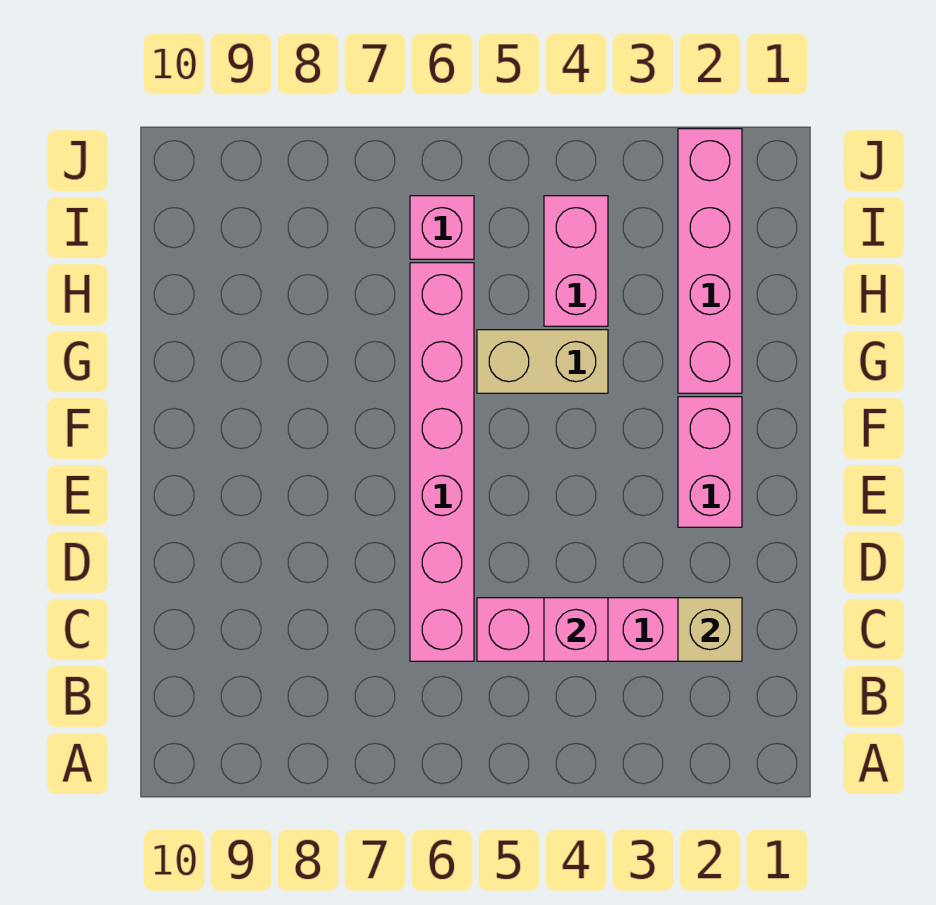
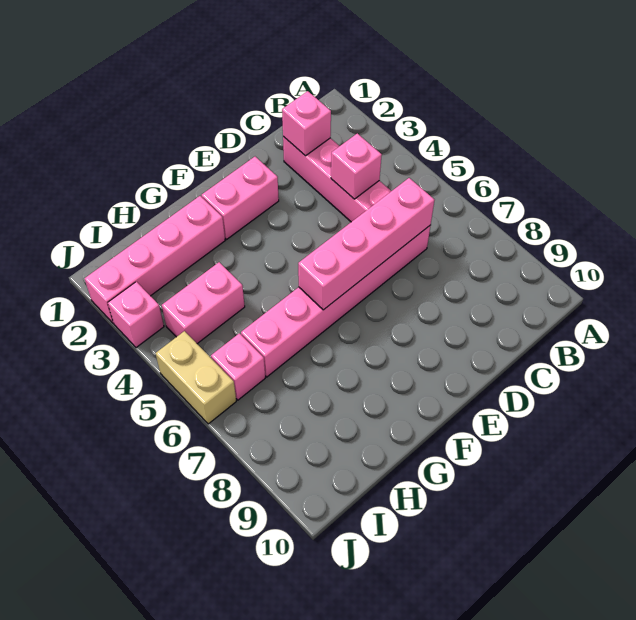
tan 1x1 brick [678,598,742,661] -> pink 1x1 brick [282,91,331,156]
none -> pink 1x4 brick [298,178,435,310]
tan 1x2 brick [477,330,608,393] -> tan 1x2 brick moved to [156,331,236,424]
none -> pink 1x1 brick [108,282,164,348]

